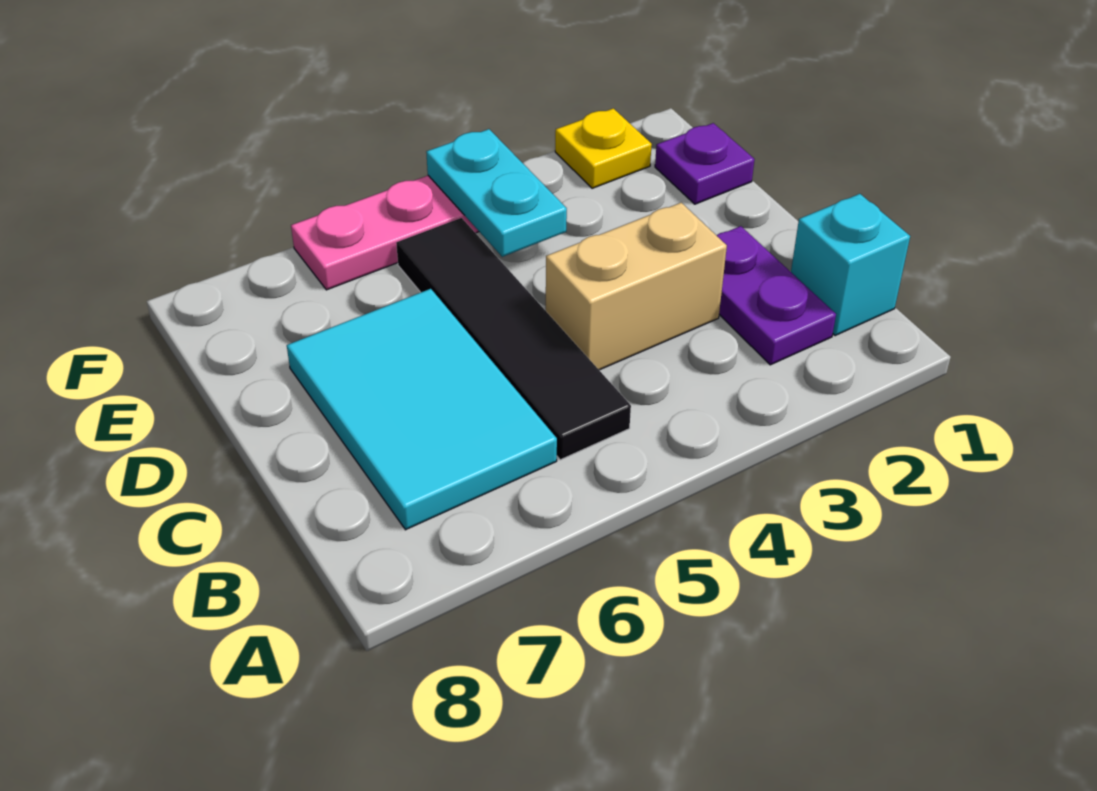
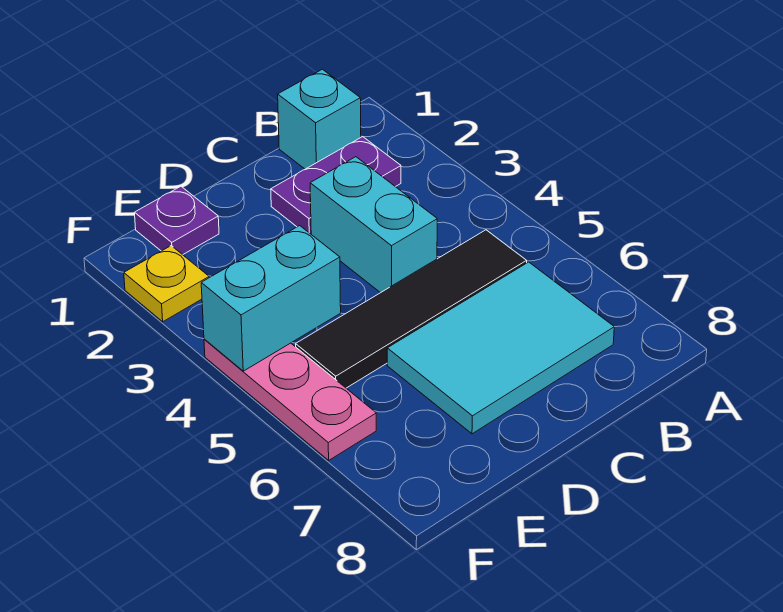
tan 1x2 brick [546,203,727,370] -> cyan 1x2 brick [310,157,437,293]
cyan 1x2 plate [426,129,567,257] -> cyan 1x2 brick [201,226,341,371]

